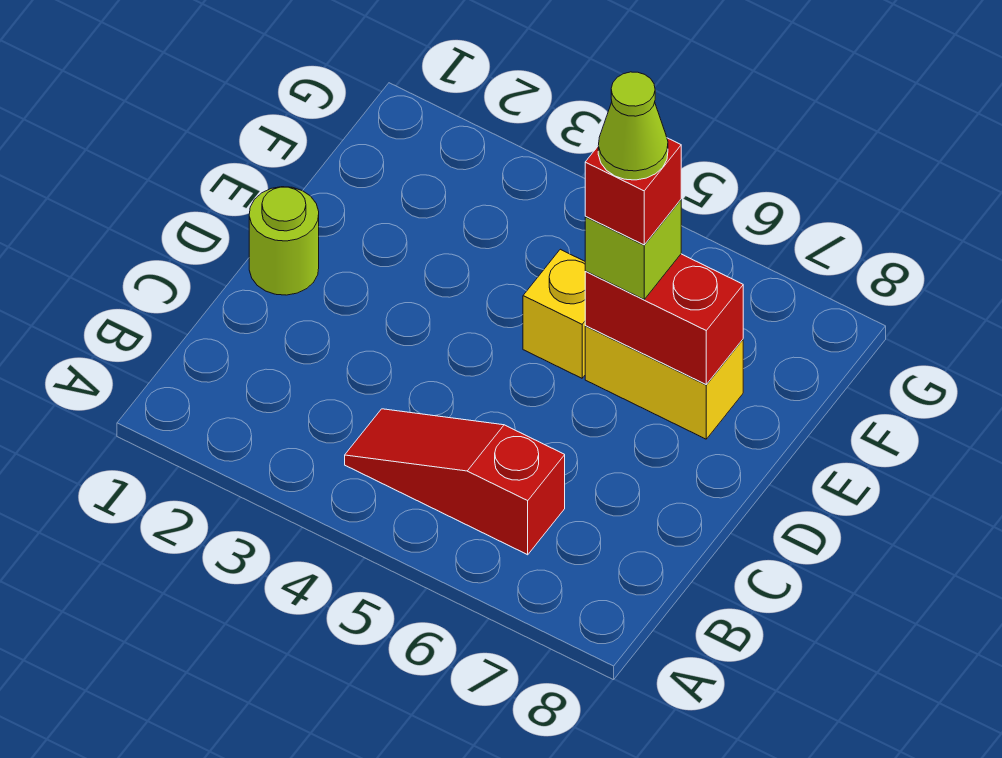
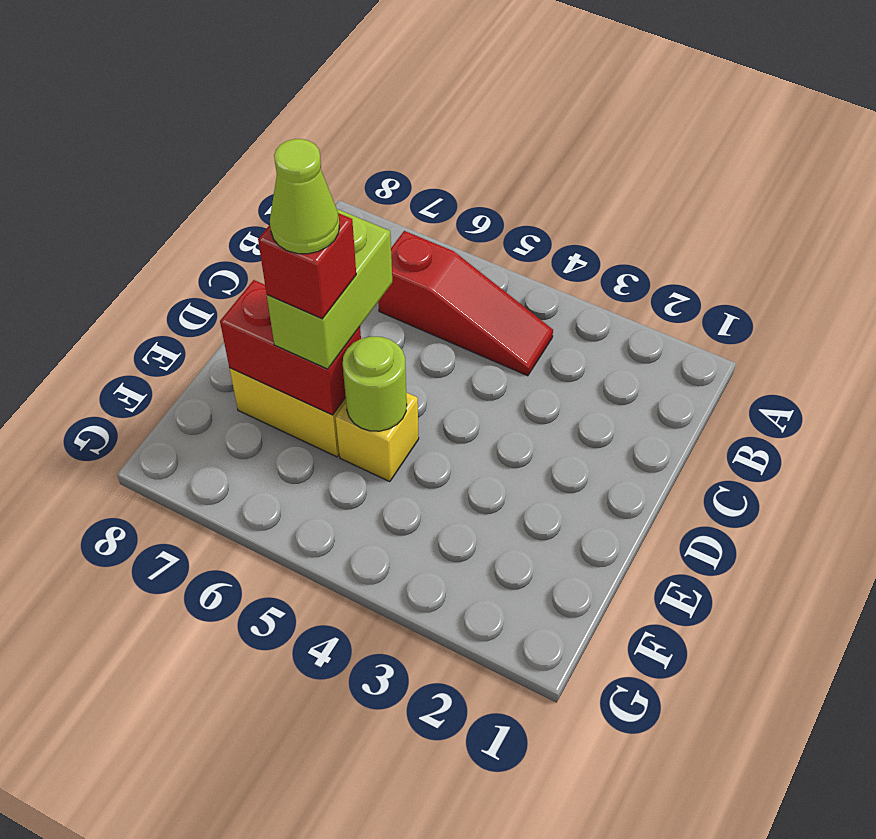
lime 1x1 round brick [249,187,319,295] -> lime 1x1 round brick moved to [343,337,407,431]
lime 1x1 brick [585,200,681,299] -> lime 1x2 brick [267,209,392,369]

